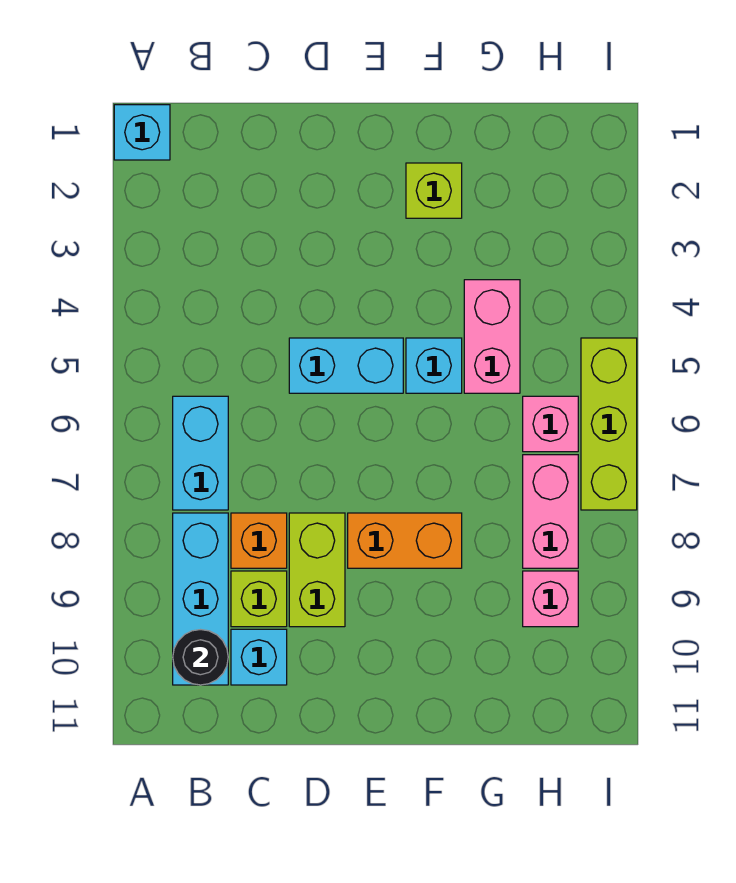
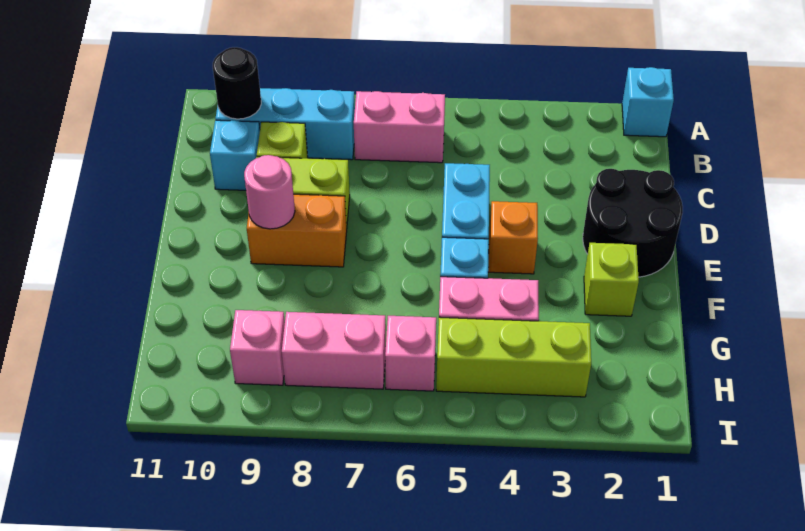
cyan 1x2 brick [173,396,228,510] -> pink 1x2 brick [354,91,445,163]
orange 1x1 brick [231,513,287,568] -> orange 1x1 brick moved to [488,201,538,274]
none -> black 2x2 round brick [583,169,683,277]
orange 1x2 brick [348,513,462,568] -> orange 1x2 brick turned to [247,194,347,267]
none -> pink 1x1 round brick [244,155,295,229]
lime 1x3 brick [581,338,637,510] -> lime 1x3 brick moved to [436,317,591,397]

